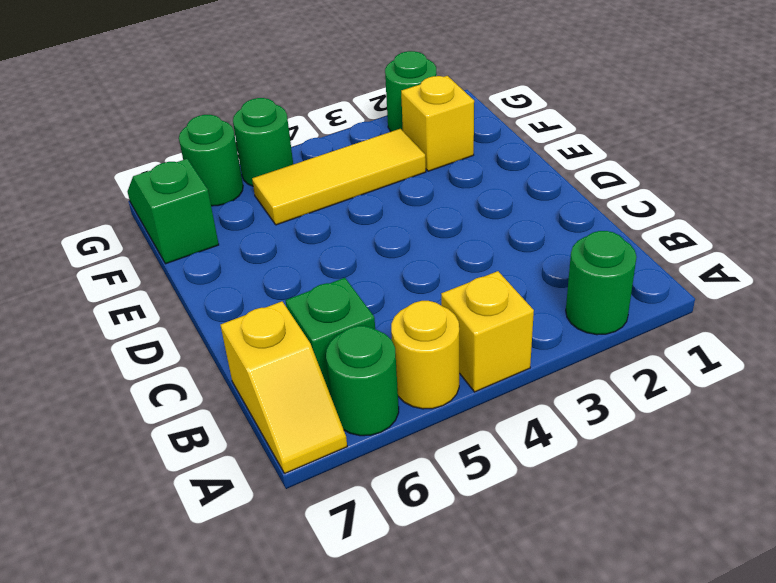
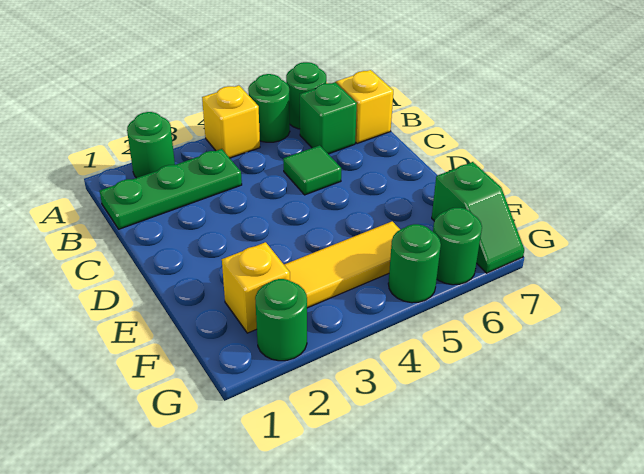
yellow 1x1 round brick [391,301,459,409] -> green 1x1 round brick [248,74,290,142]
none -> green 1x3 plate [100,149,242,229]
none -> green 1x1 tile [283,145,341,195]

